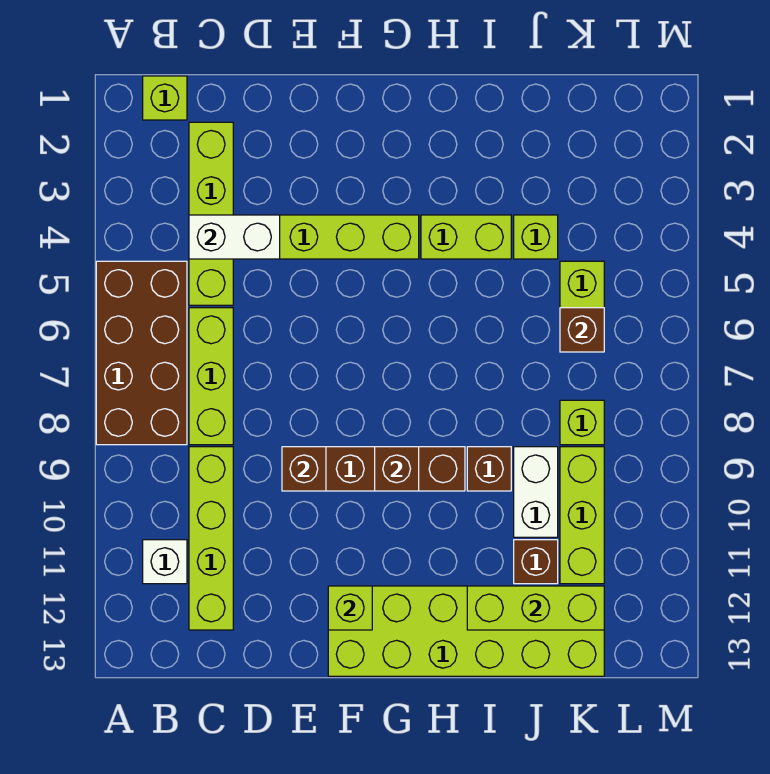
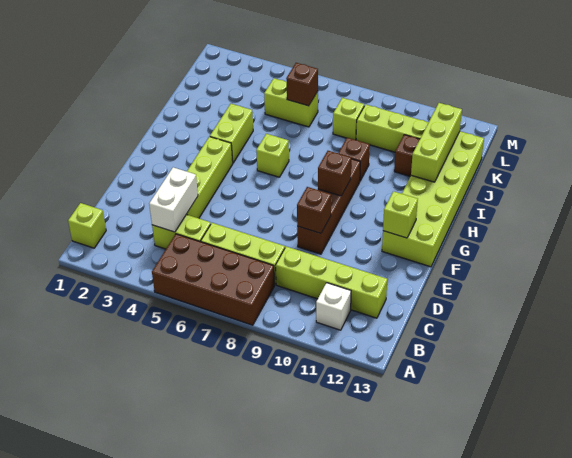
lime 1x4 brick [189,122,233,305] -> lime 1x2 brick [152,215,211,249]
lime 1x1 brick [514,215,558,259] -> lime 1x1 brick moved to [256,134,289,177]
white 1x2 brick [514,447,558,537] -> none

